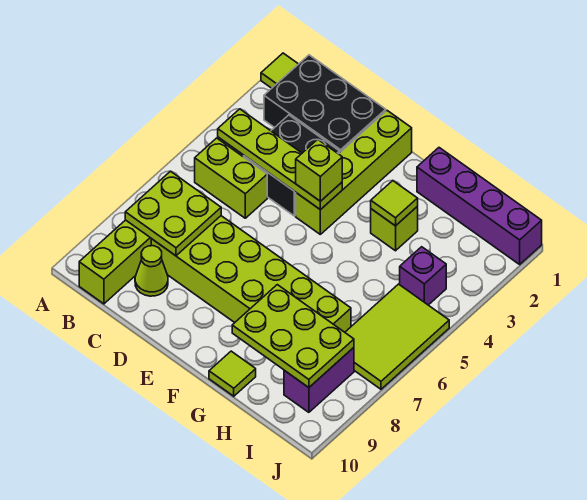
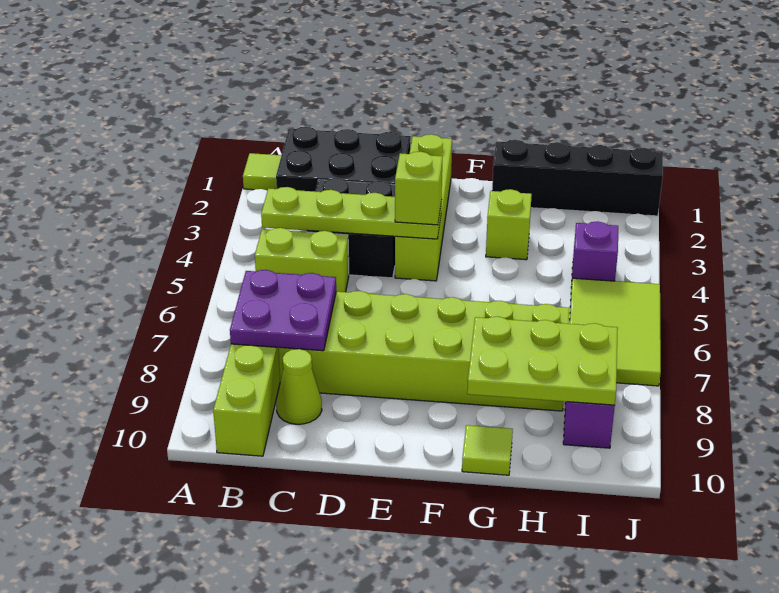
lime 2x2 plate [125,171,221,256] -> purple 2x2 plate [230,270,336,351]
purple 1x4 brick [417,148,542,264] -> black 1x4 brick [492,140,663,216]
lime 1x1 tile [371,181,418,226] -> none

